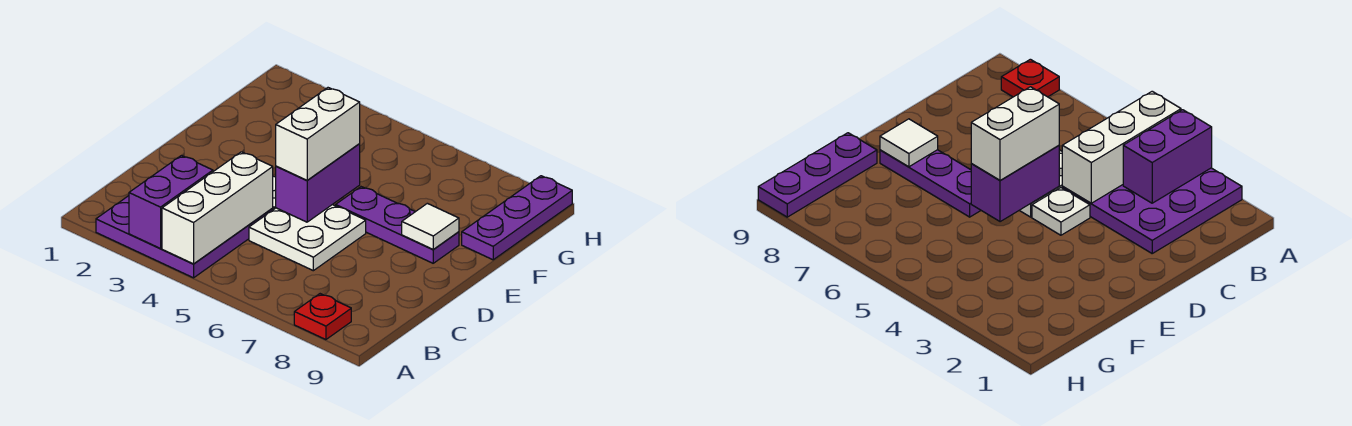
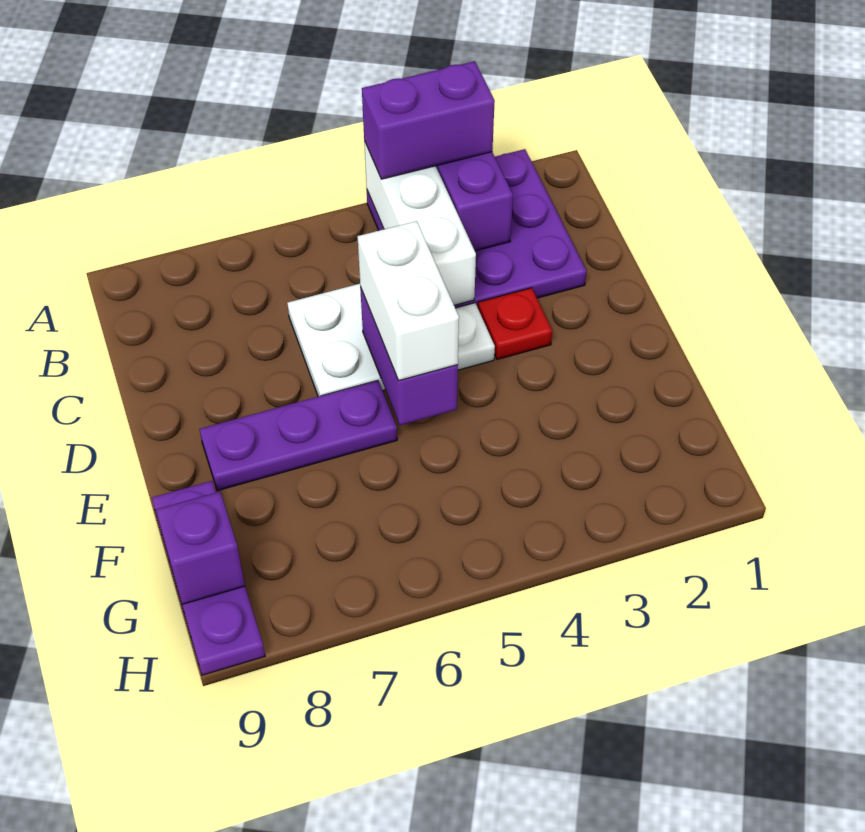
none -> purple 1x2 brick [362,61,495,179]
red 1x1 plate [294,294,351,340] -> red 1x1 plate moved to [478,288,552,359]
white 1x1 tile [402,203,459,250] -> none
none -> purple 1x1 brick [156,492,245,604]

